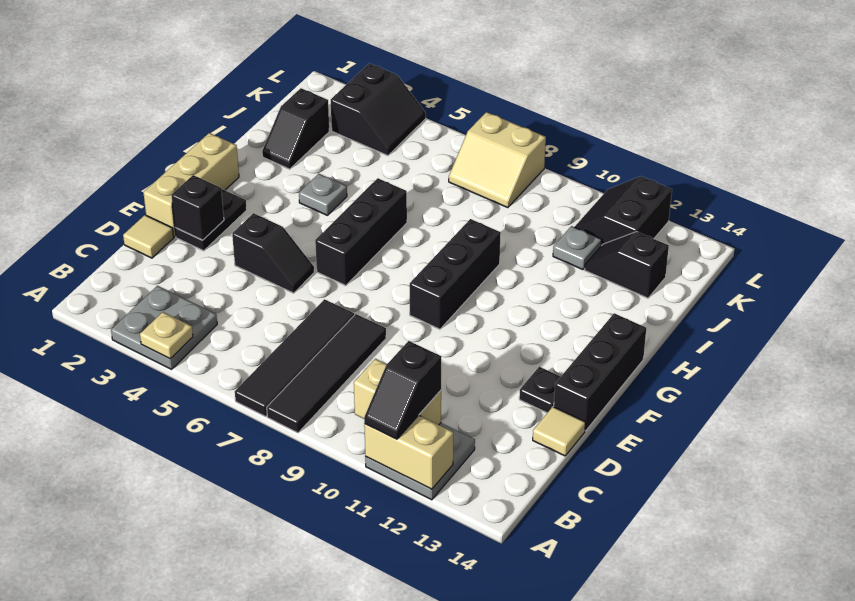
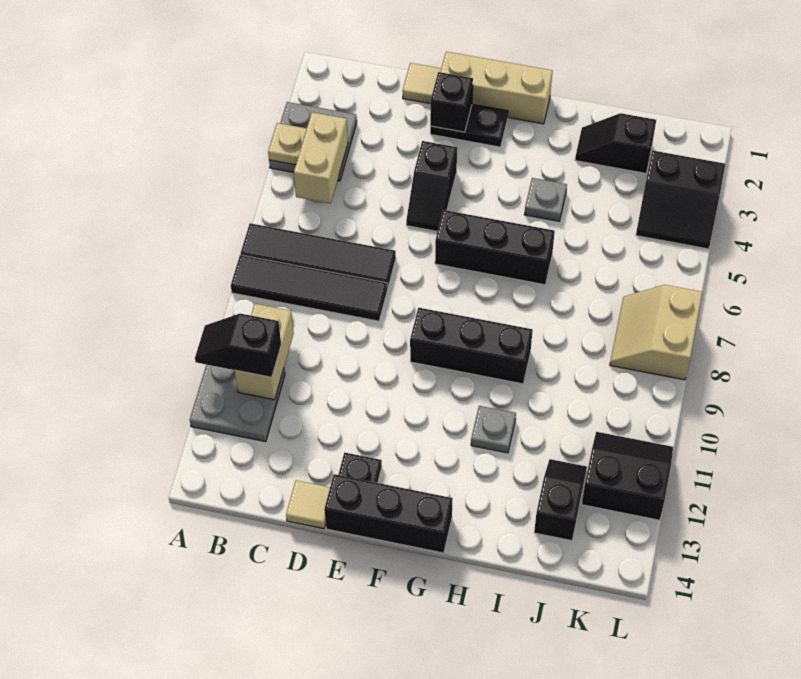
tan 1x2 brick [364,415,453,489] -> tan 1x2 brick moved to [294,112,348,204]
grey 1x1 plate [553,226,602,270] -> grey 1x1 plate moved to [471,406,516,453]

